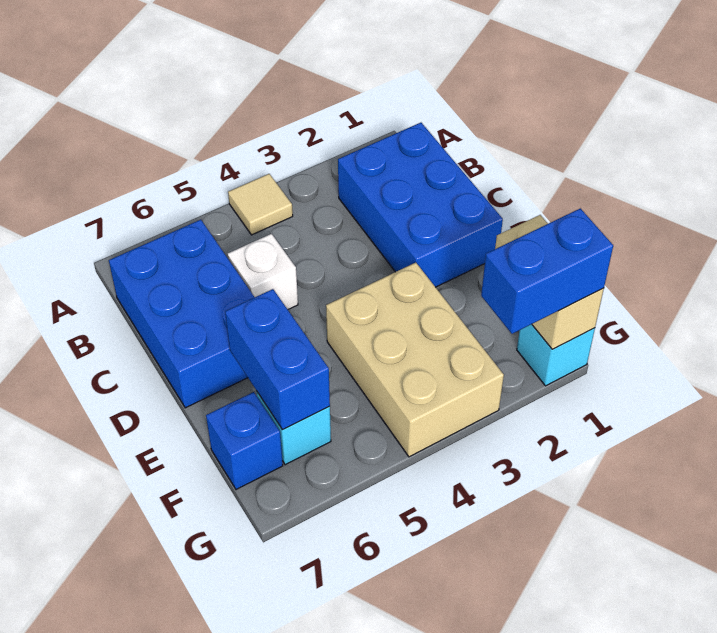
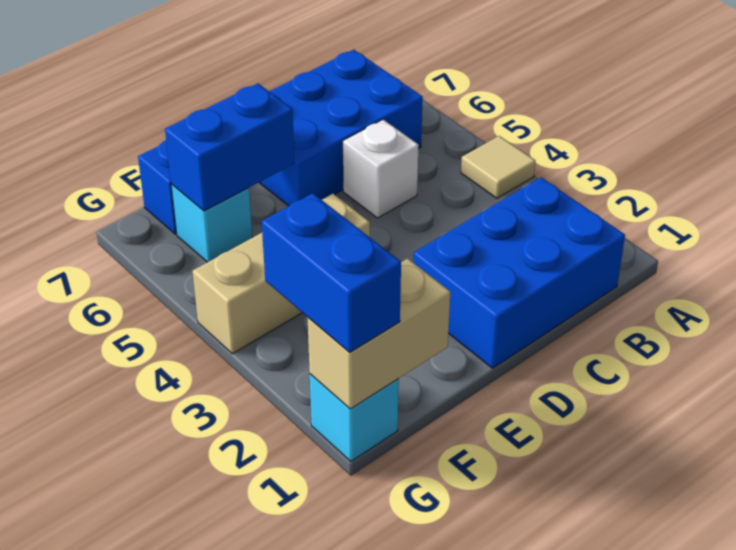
tan 2x3 brick [326,263,504,457] -> tan 1x3 brick [193,194,370,354]

